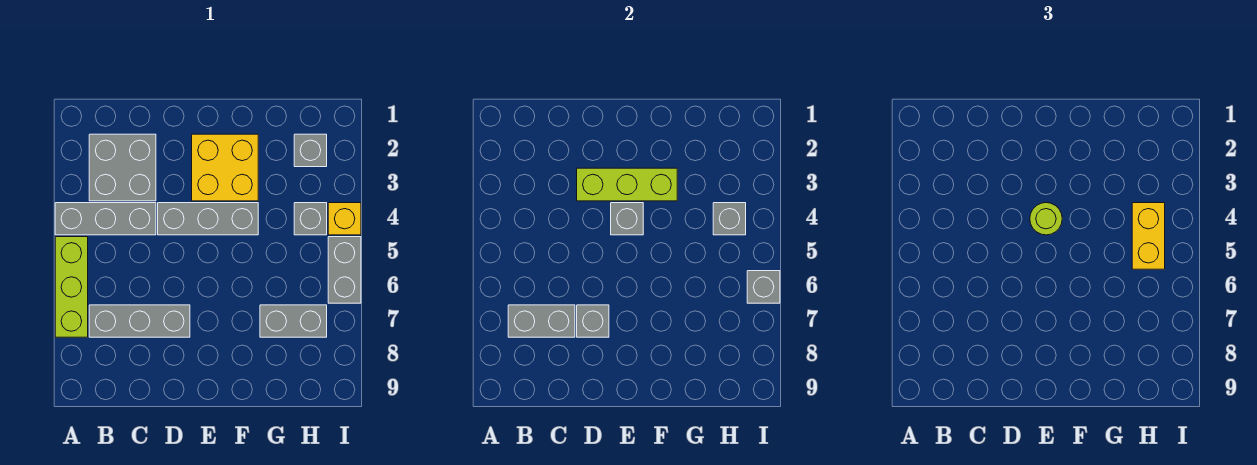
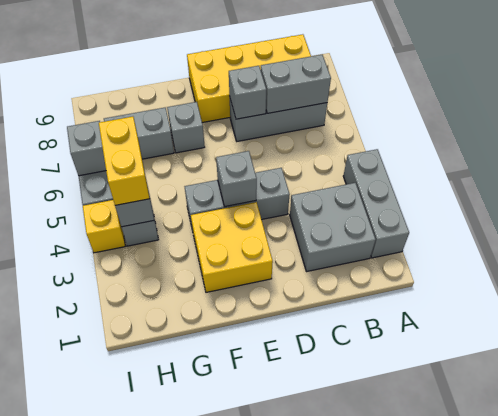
grey 1x3 brick [55,203,156,235] -> grey 1x3 brick turned to [343,149,409,258]
lime 1x3 brick [55,237,88,337] -> none
none -> yellow 2x4 brick [187,34,311,123]
lime 1x3 brick [577,168,677,201] -> none
lime 1x1 round brick [1030,203,1062,235] -> none
grey 1x1 brick [294,134,327,167] -> grey 1x1 brick moved to [167,102,205,153]

